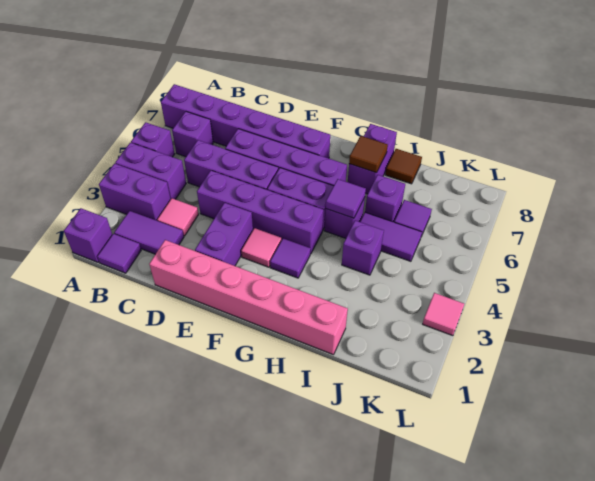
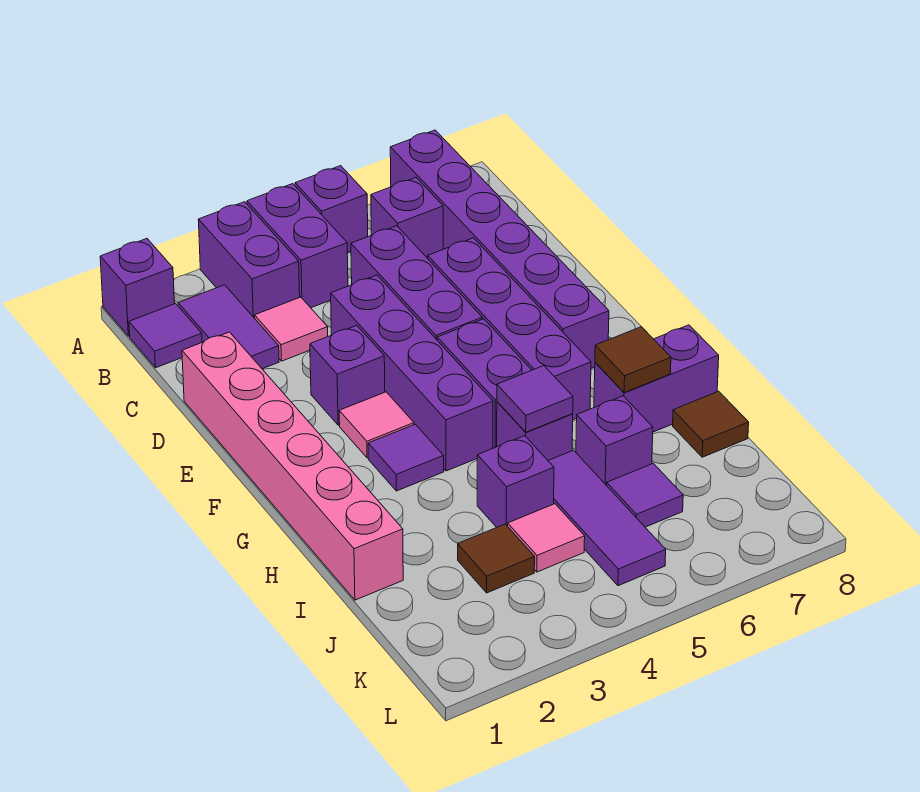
purple 1x2 brick [195,203,253,266] -> purple 1x1 brick [310,325,385,425]
purple 1x2 tile [360,213,422,261] -> purple 1x3 tile [548,450,666,586]
none -> brown 1x1 tile [458,524,535,593]
pink 1x1 tile [423,293,464,336] -> pink 1x1 tile moved to [508,504,585,572]

